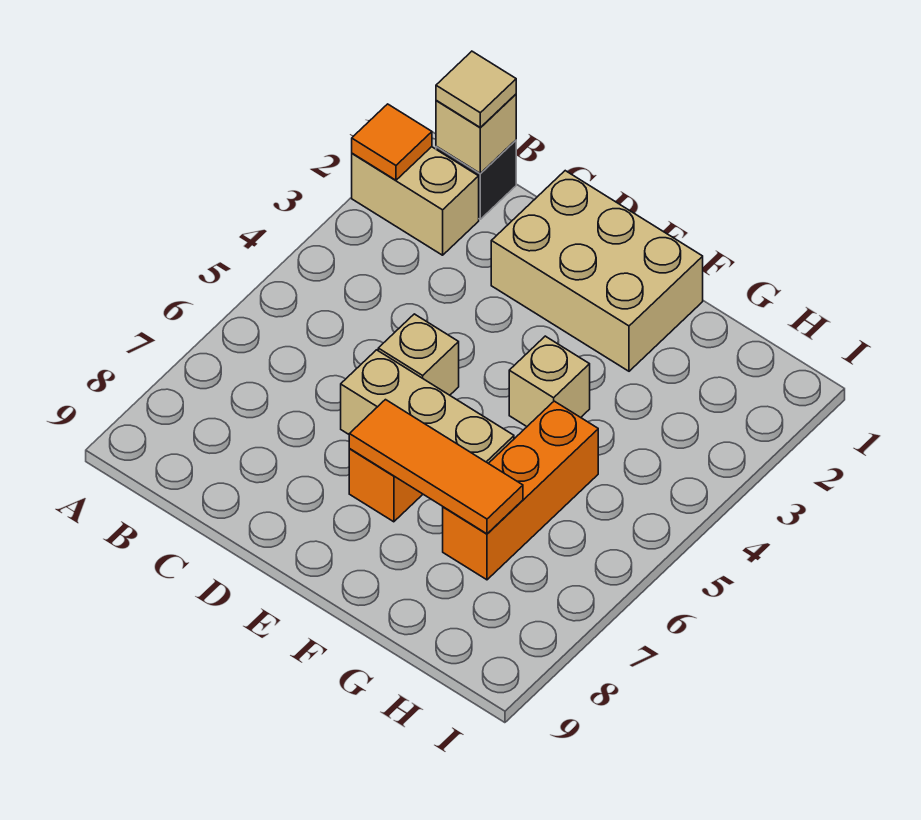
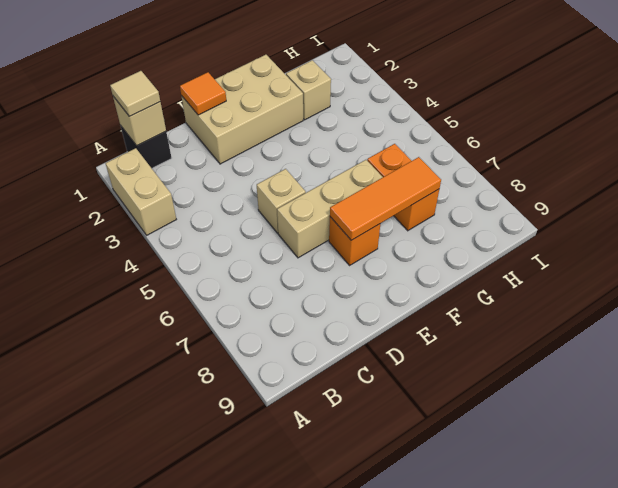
tan 1x2 brick [352,147,479,255] -> tan 1x2 brick turned to [105,148,176,235]
orange 1x1 tile [352,104,432,180] -> orange 1x1 tile moved to [180,72,226,115]
tan 1x1 brick [509,336,590,426] -> tan 1x1 brick moved to [286,60,331,120]
orange 1x3 brick [443,401,598,580] -> orange 1x2 brick [367,144,439,231]

